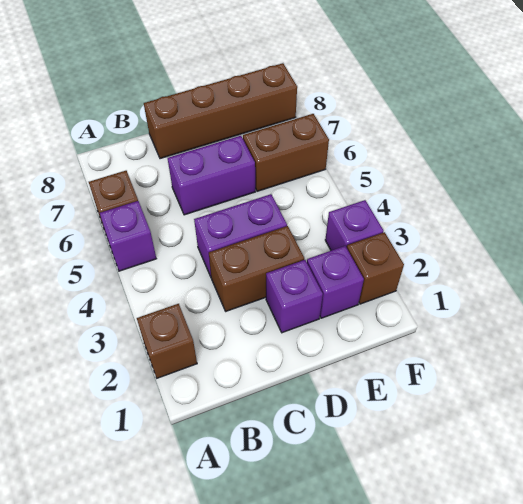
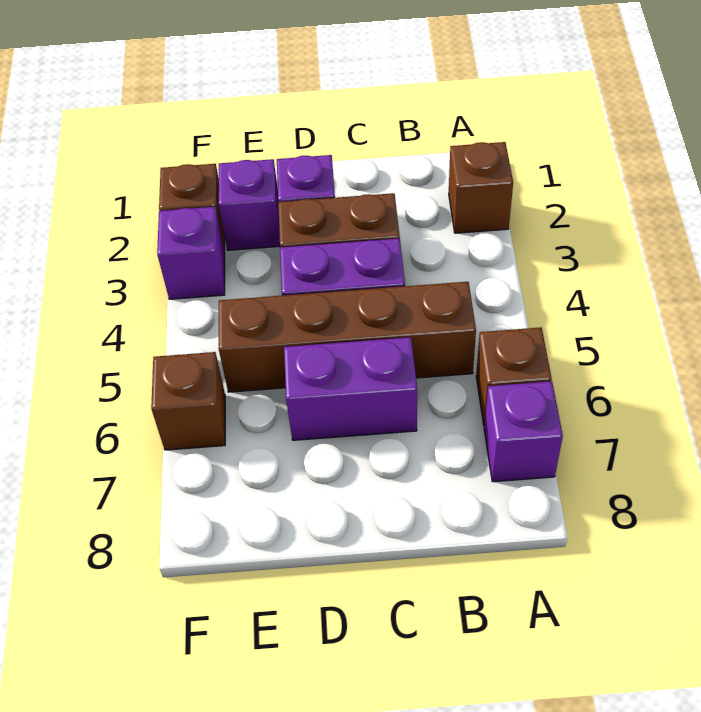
purple 1x1 brick [100,201,156,271] -> purple 1x1 brick moved to [484,381,563,482]
brown 1x4 brick [144,63,297,159] -> brown 1x4 brick moved to [219,282,476,392]
brown 1x2 brick [243,114,329,191] -> brown 1x1 brick [151,352,225,450]

